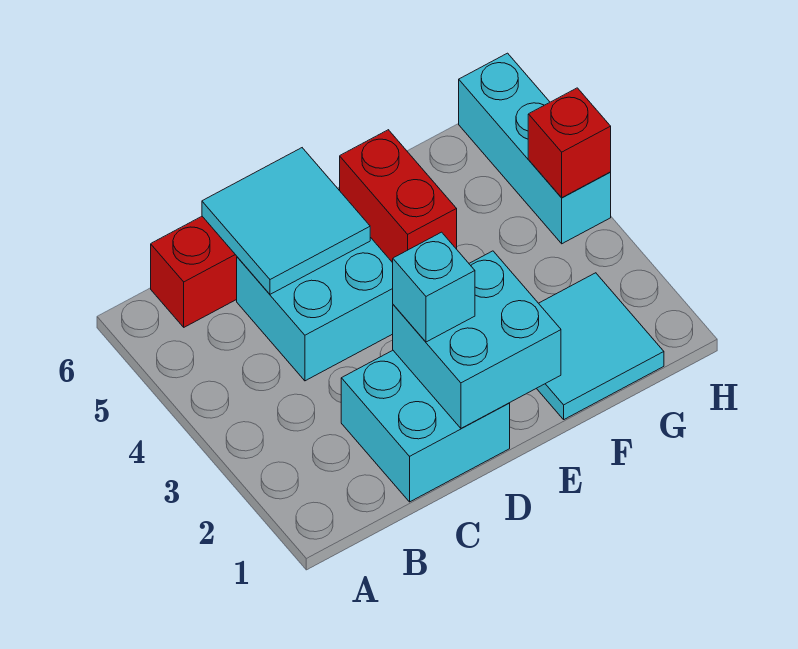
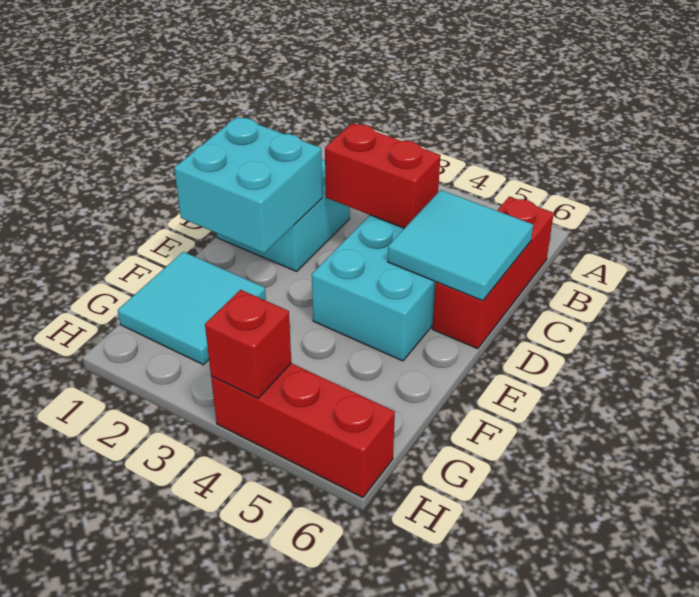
cyan 1x1 brick [393,232,475,342] -> none
red 1x2 brick [340,130,457,263] -> red 1x2 brick moved to [325,123,441,228]
cyan 1x3 brick [459,53,611,244] -> red 1x3 brick [211,363,395,498]

